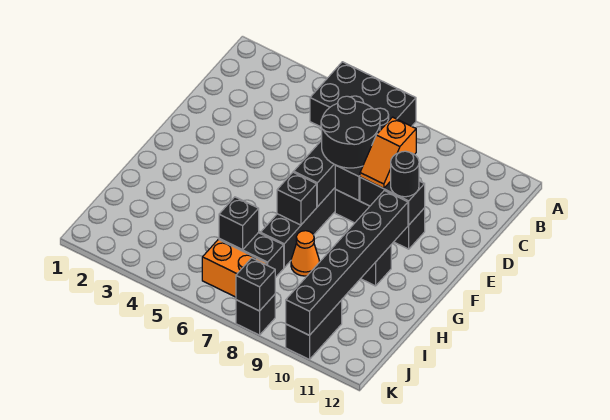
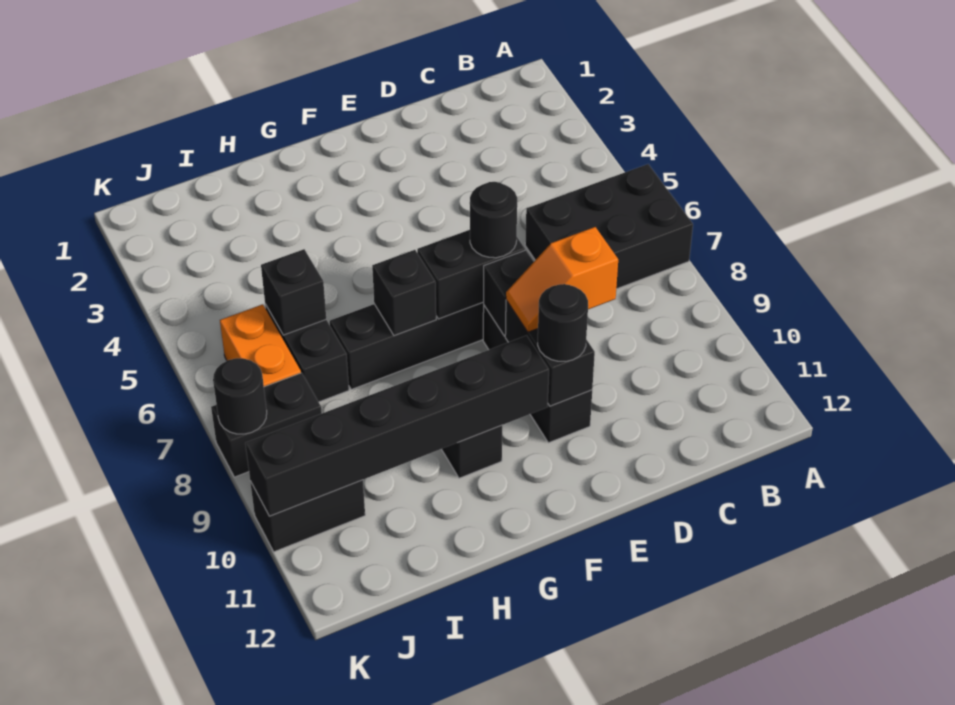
black 2x3 brick [310,62,416,130] -> black 2x3 brick turned to [525,164,693,289]
black 2x2 round brick [321,96,380,168] -> black 1x1 round brick [470,182,517,258]
orange 1x1 cone [291,231,320,276] -> none
black 1x1 brick [236,295,275,335] -> black 1x2 brick [211,373,322,477]
black 1x1 brick [236,258,275,311] -> black 1x1 round brick [213,358,267,434]

